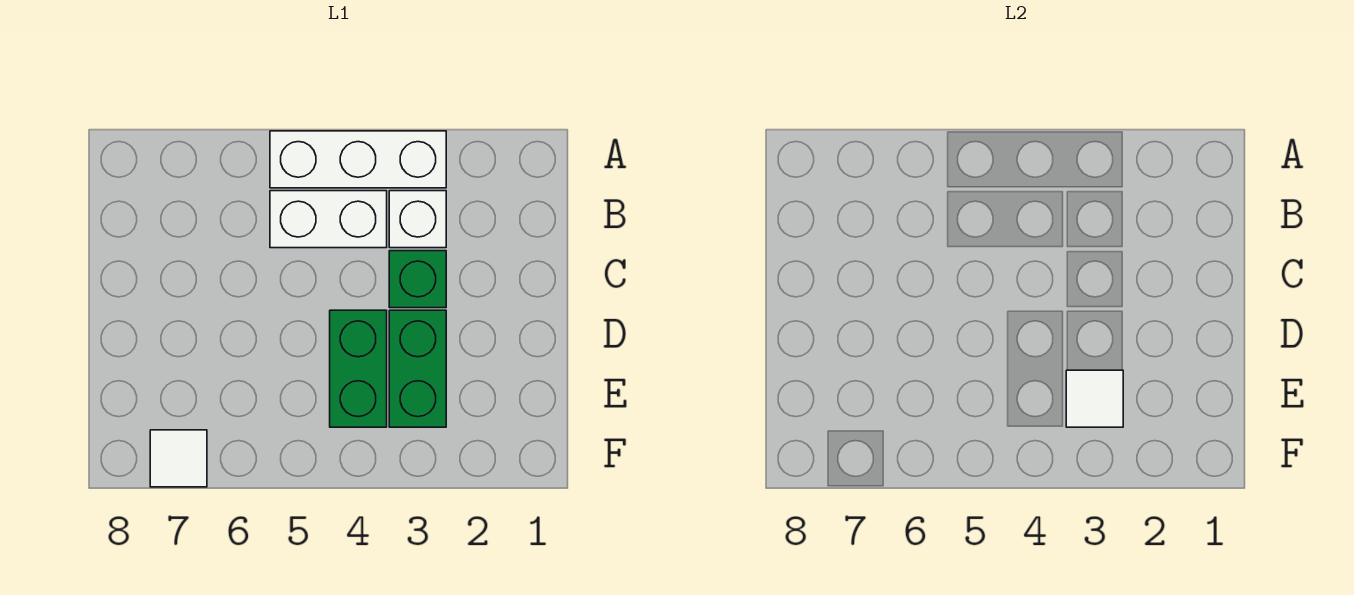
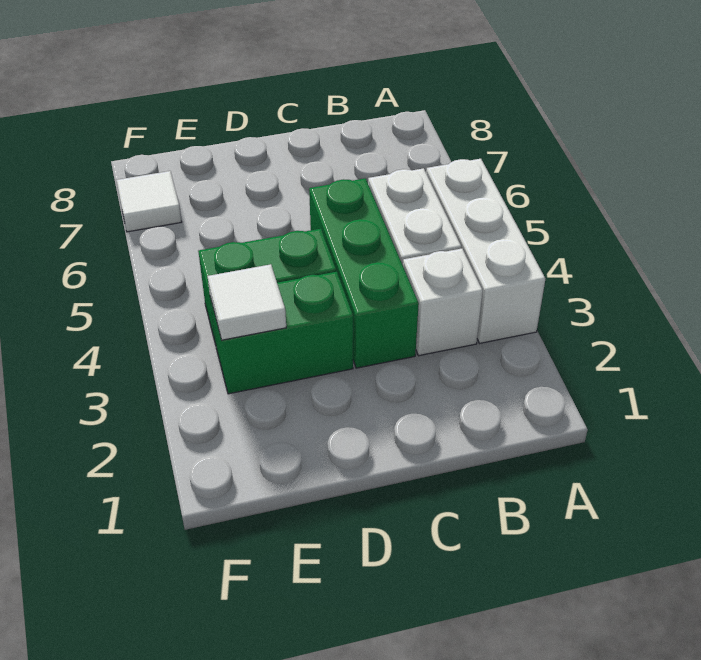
green 1x1 brick [389,251,446,308] -> green 1x3 brick [309,178,419,368]

